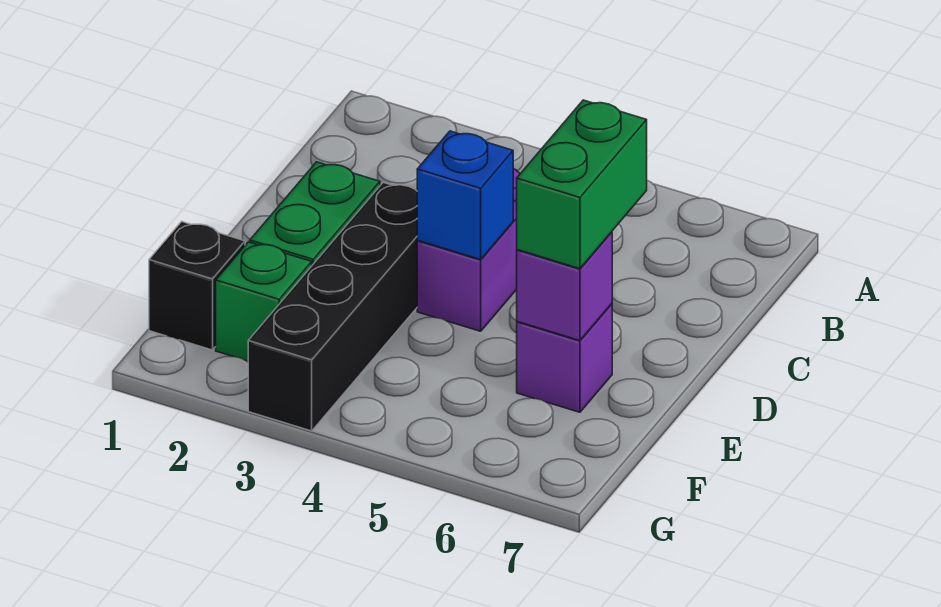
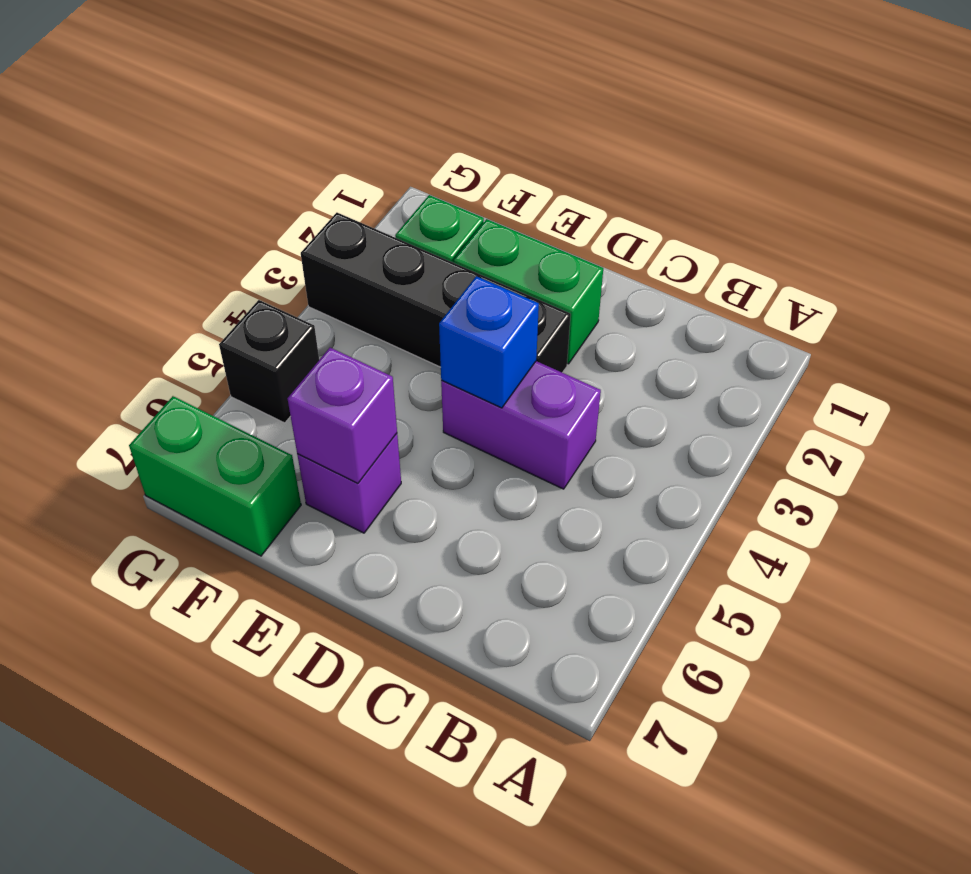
green 1x2 brick [517,100,647,269] -> green 1x2 brick moved to [129,396,301,556]
black 1x1 brick [149,222,245,350] -> black 1x1 brick moved to [219,300,319,423]

